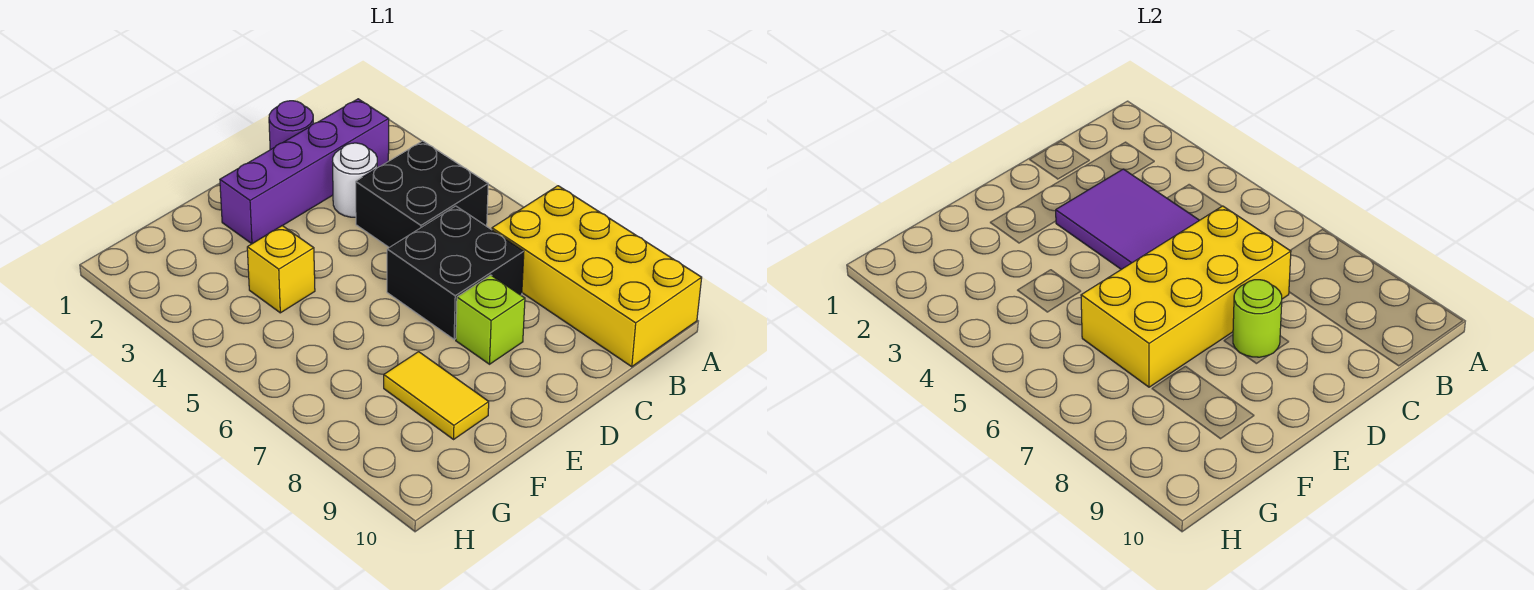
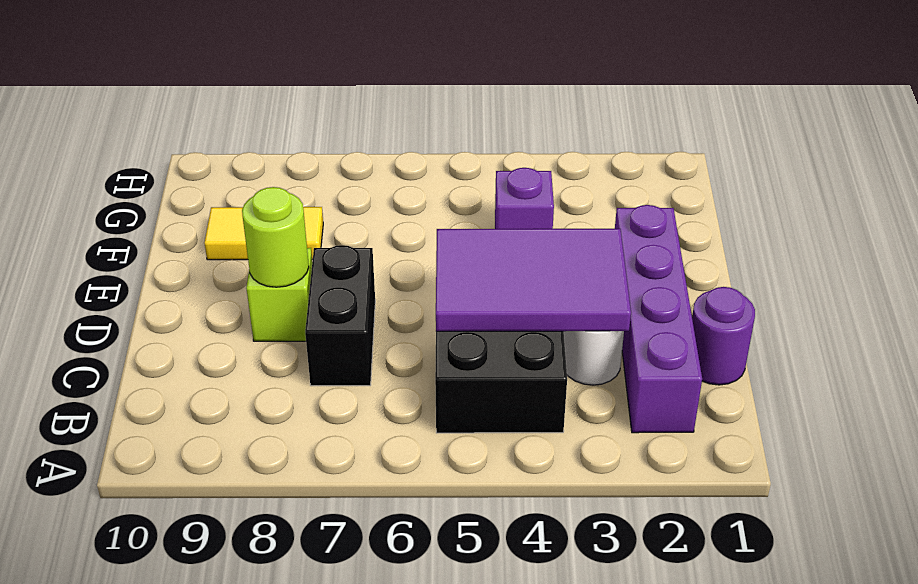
yellow 2x4 brick [492,186,702,367] -> none
black 2x2 brick [387,206,524,339] -> black 1x2 brick [305,245,375,386]
yellow 2x4 brick [1081,206,1291,387] -> none
yellow 1x1 brick [247,226,315,313] -> purple 1x1 brick [495,168,554,229]

